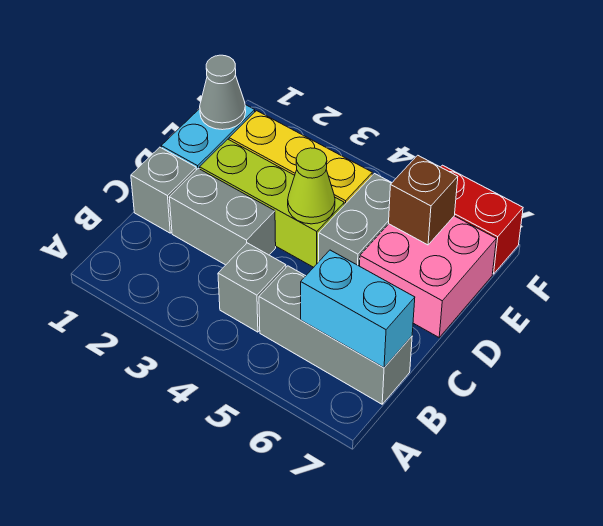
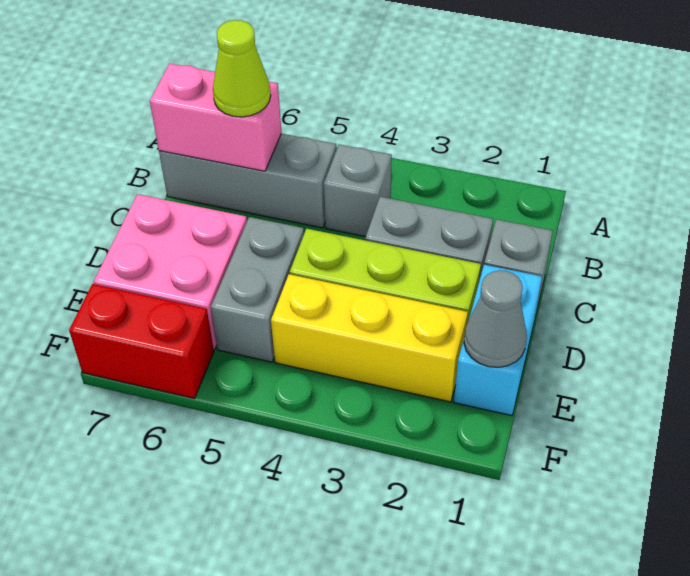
cyan 1x2 brick [301,250,415,368] -> pink 1x2 brick [150,64,282,171]
lime 1x1 cone [288,148,335,224] -> lime 1x1 cone moved to [213,20,271,117]
brown 1x1 brick [389,155,458,245] -> none

